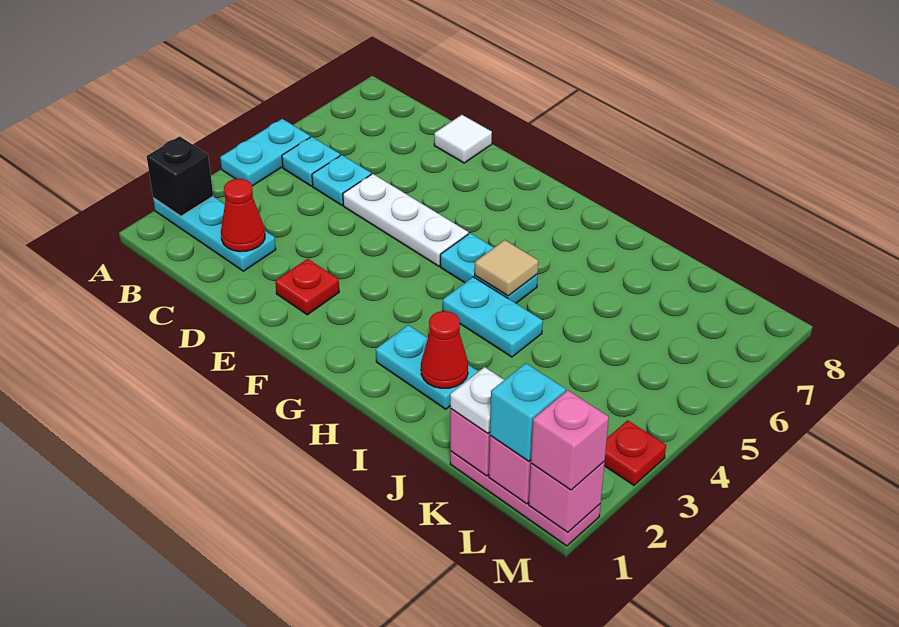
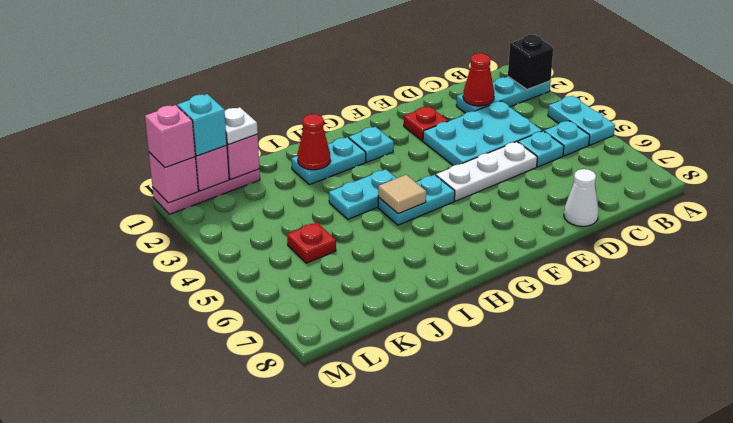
none -> cyan 2x3 plate [423,101,542,165]
white 1x1 tile [434,115,492,163] -> white 1x1 cone [564,169,599,226]
none -> cyan 1x1 plate [349,127,394,162]
red 1x1 plate [604,420,666,485] -> red 1x1 plate moved to [287,222,336,263]

